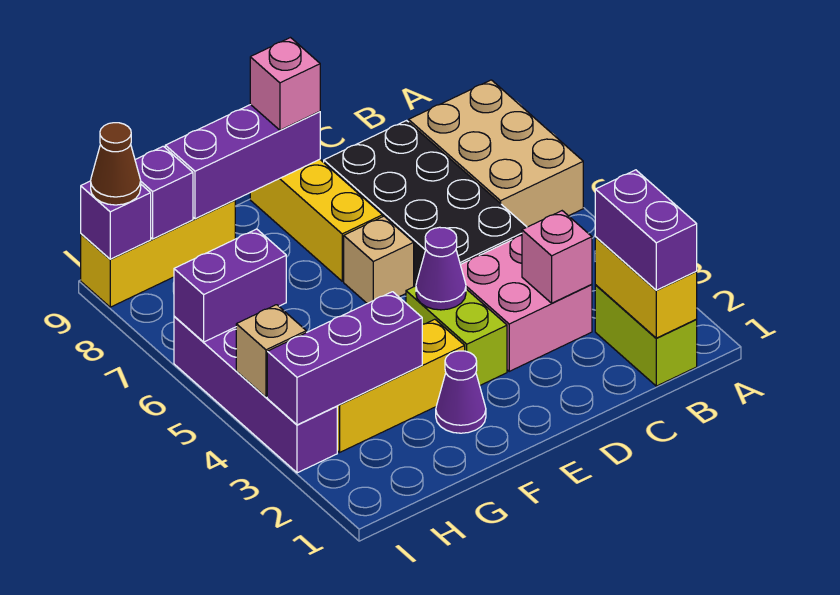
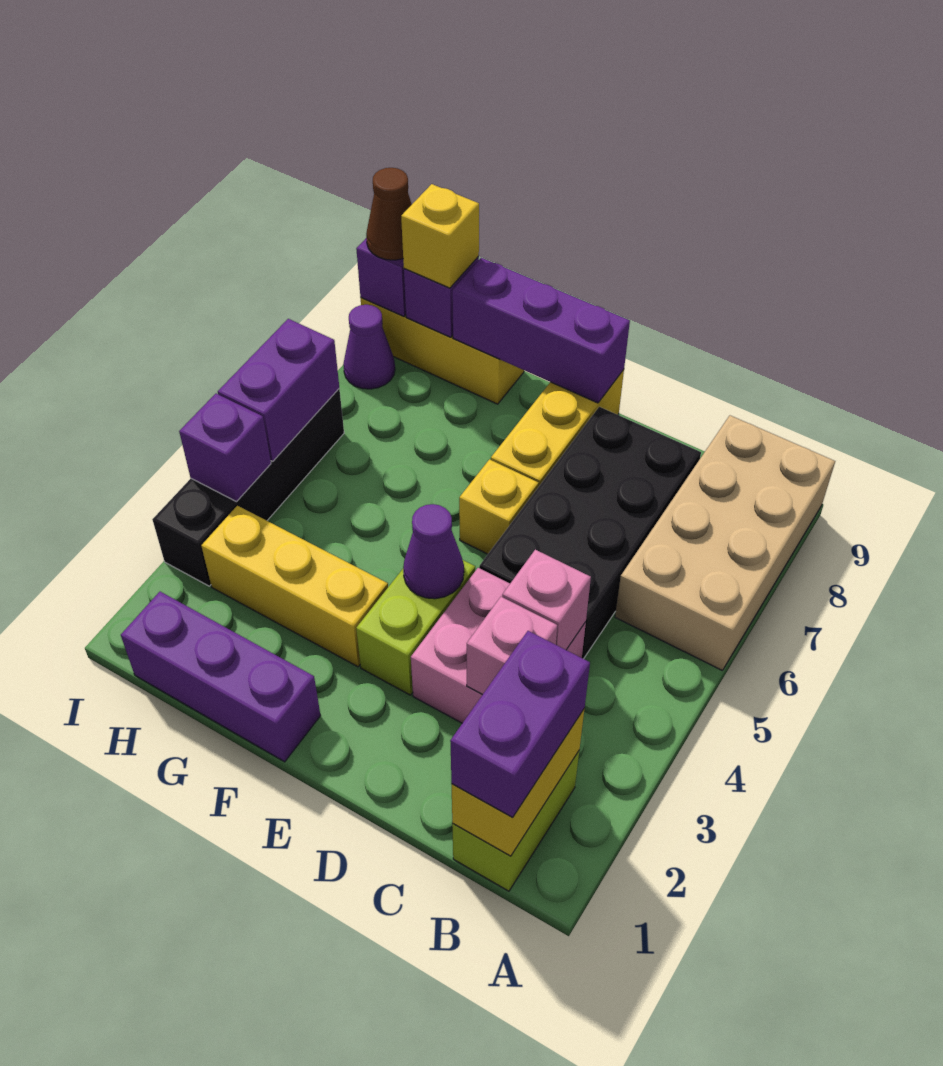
tan 2x3 brick [409,80,583,227] -> tan 2x4 brick [615,415,835,670]
tan 1x1 brick [344,216,414,304] -> yellow 1x1 brick [459,459,539,554]
pink 1x1 brick [250,38,320,130] -> pink 1x1 brick moved to [502,550,591,650]
purple 1x1 cone [436,351,486,433] -> purple 1x1 cone moved to [343,305,395,389]
purple 1x3 brick [267,292,422,425] -> purple 1x3 brick moved to [121,592,321,762]
purple 1x2 brick [174,229,286,342] -> purple 1x2 brick turned to [218,319,339,461]
none -> yellow 1x1 brick [401,184,479,288]
purple 1x4 brick [174,316,337,473] -> black 1x4 brick [152,389,344,586]
tan 1x1 brick [236,305,306,397] -> purple 1x1 brick [179,394,271,502]

